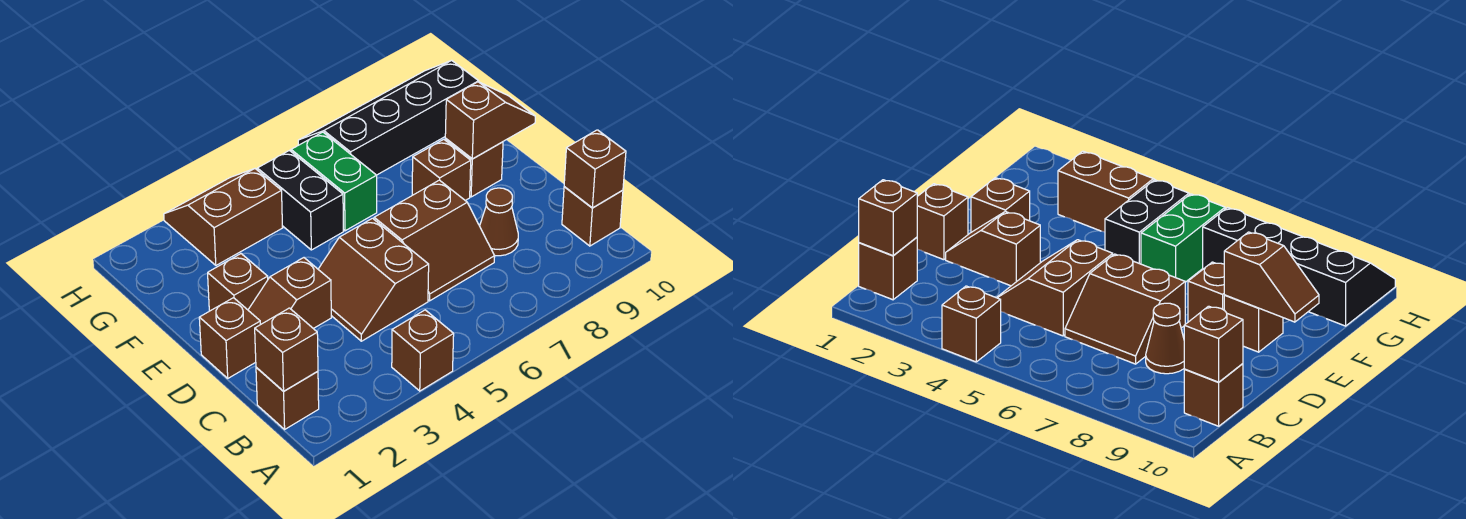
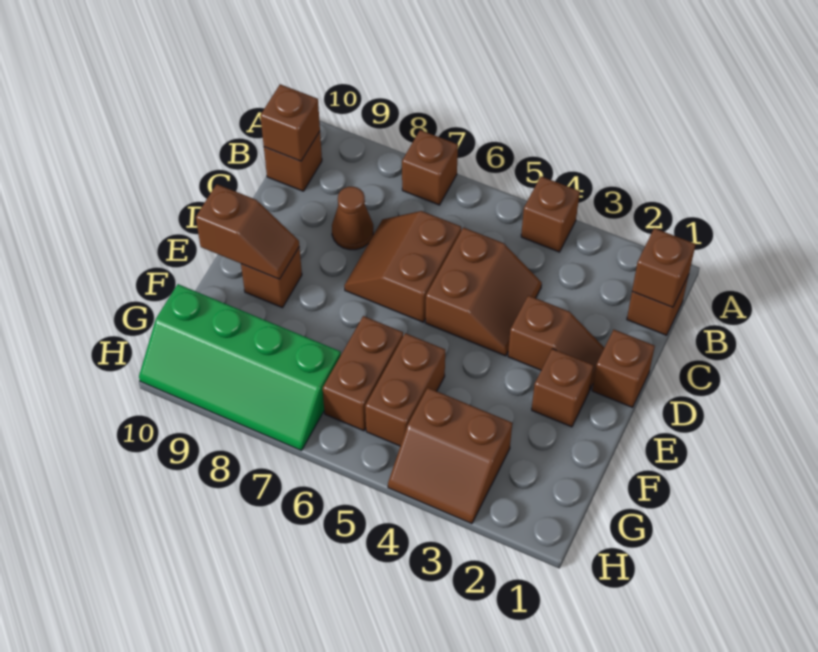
brown 2x2 slope [374,180,495,301] -> brown 2x2 slope turned to [344,211,461,322]
brown 1x1 brick [412,139,471,201] -> brown 1x1 brick moved to [402,130,458,205]
brown 1x2 slope [445,82,535,159] -> brown 1x2 slope turned to [196,184,299,279]
black 1x2 brick [257,151,343,250] -> brown 1x2 brick [365,333,445,446]
green 1x2 brick [291,132,377,231] -> brown 1x2 brick [323,316,403,431]
black 2x4 slope [298,60,479,175] -> green 2x4 slope [139,284,341,451]

